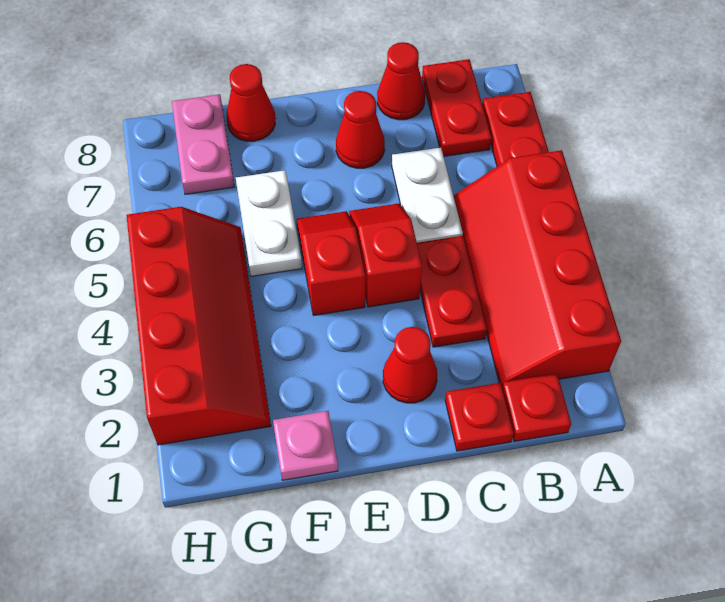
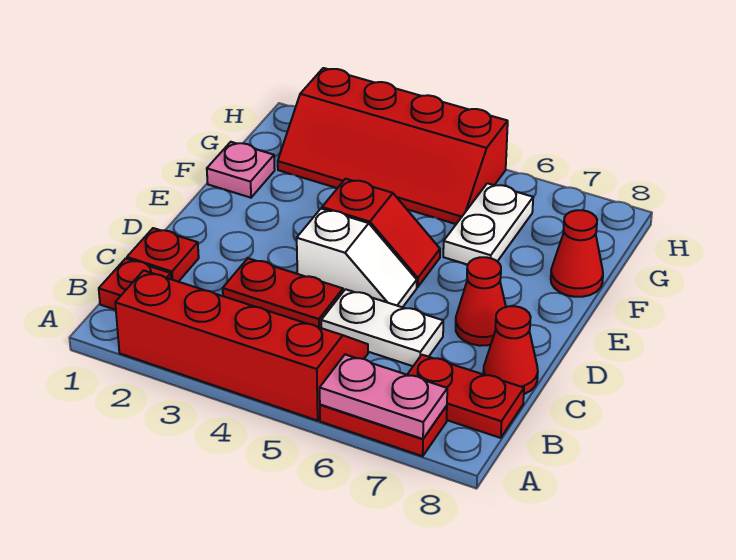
red 1x1 cone [383,327,437,403] -> none
red 1x2 slope [349,203,422,307] -> white 1x2 slope [297,209,417,307]
white 1x2 plate [236,170,302,276] -> white 1x2 plate turned to [443,183,533,265]
pink 1x2 plate [172,94,234,194] -> pink 1x2 plate moved to [320,355,447,439]

